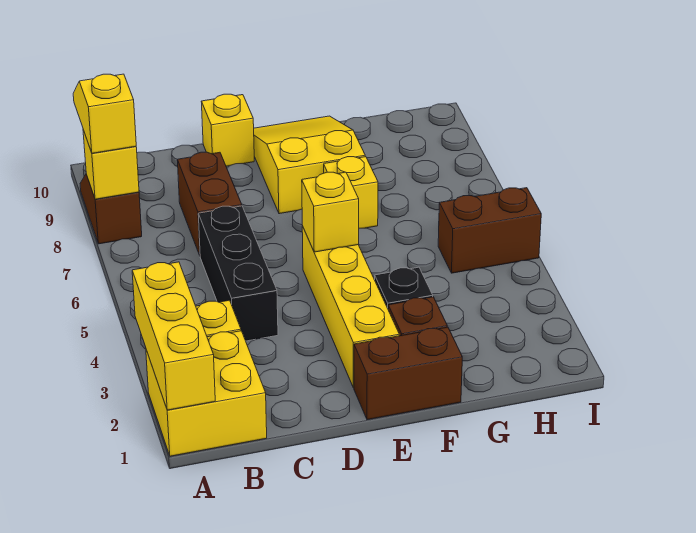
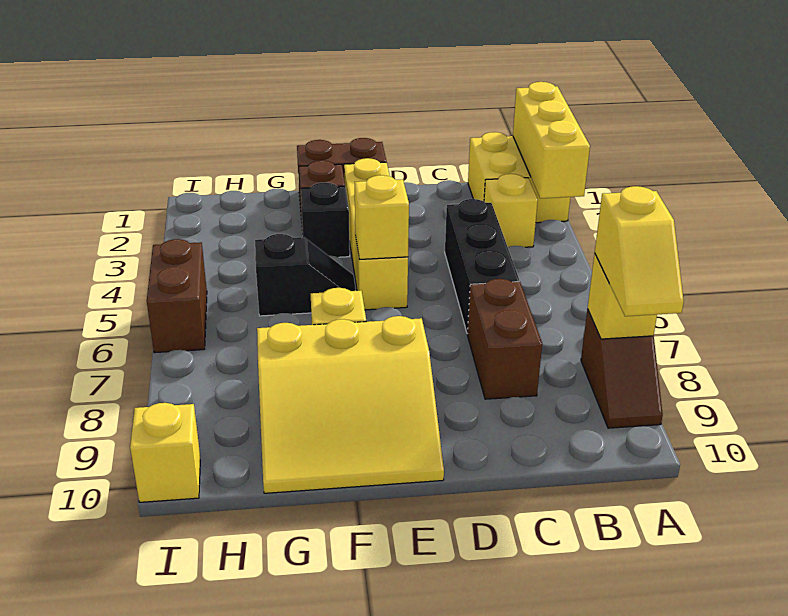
yellow 1x1 brick [201,94,254,166] -> yellow 1x1 brick moved to [130,403,200,502]
yellow 2x3 slope [254,116,365,214] -> yellow 3x3 slope [257,316,444,493]
none -> black 1x2 slope [255,234,356,316]
brown 1x2 brick [438,188,541,273] -> brown 1x2 brick turned to [147,239,207,353]

